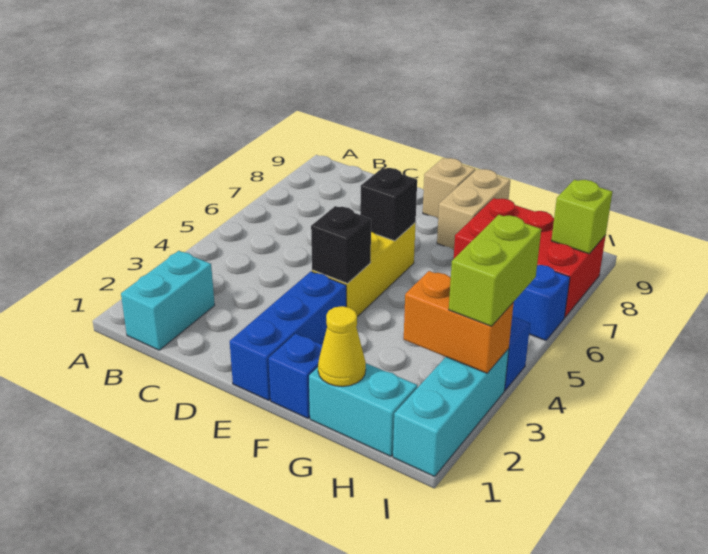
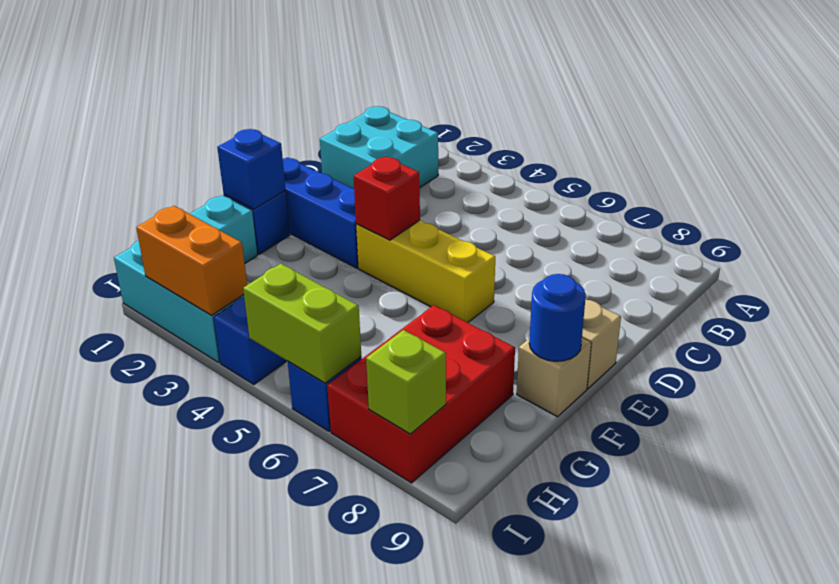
cyan 1x2 brick [121,251,215,350] -> cyan 2x2 brick [320,106,438,189]
black 1x1 brick [311,206,371,283] -> red 1x1 brick [354,157,420,240]
black 1x1 brick [360,168,417,241] -> none
none -> blue 1x1 brick [217,129,285,209]
tan 1x2 brick [437,169,510,249] -> tan 1x1 brick [517,338,591,417]
none -> blue 1x1 round brick [529,274,586,361]
yellow 1x1 cone [318,306,366,386] -> none
orange 1x2 brick [404,271,514,373] -> orange 1x2 brick turned to [136,206,247,315]
lime 1x2 brick [449,215,541,326] -> lime 1x2 brick moved to [243,264,361,383]

